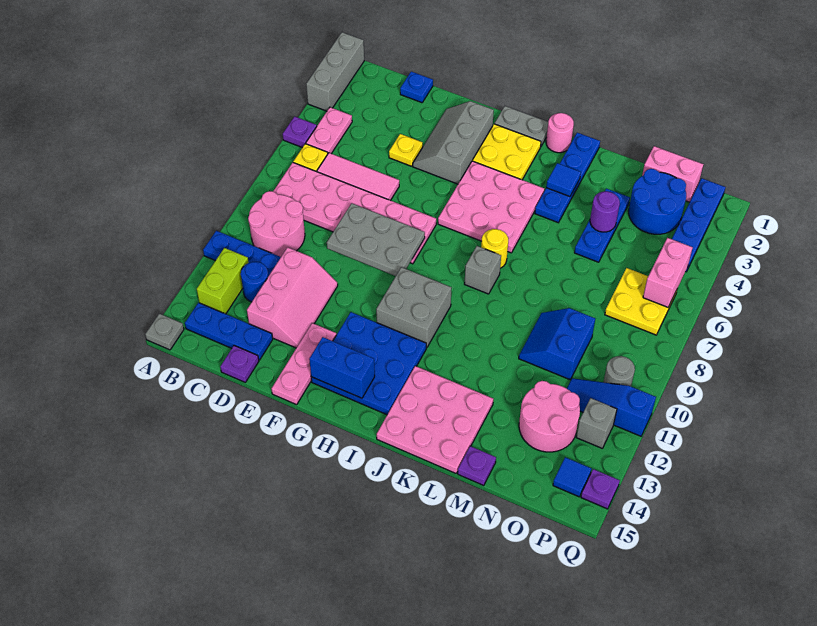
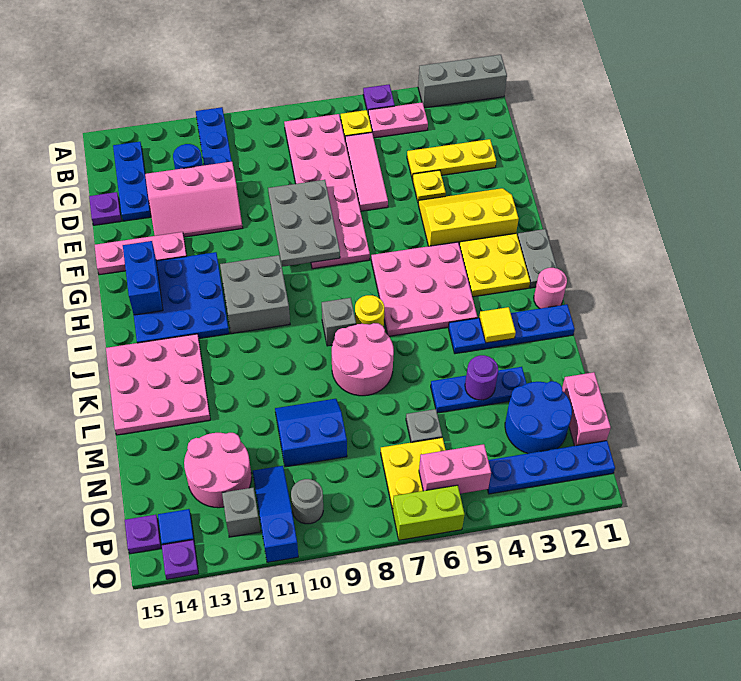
grey 1x1 plate [145,314,184,350] -> grey 1x1 plate moved to [406,409,442,442]
pink 2x2 round brick [248,191,305,257] -> pink 2x2 round brick moved to [332,323,394,396]
lime 1x2 brick [197,248,249,314] -> lime 1x2 brick moved to [393,485,465,540]
blue 1x1 plate [400,72,433,103] -> none
none -> yellow 1x3 plate [407,139,496,179]
grey 2x3 slope [413,101,494,184] -> yellow 2x3 slope [418,188,519,246]
blue 1x1 tile [546,163,581,197] -> yellow 1x1 tile [479,307,516,343]
purple 1x1 plate [458,446,496,485] -> purple 1x1 plate moved to [125,515,161,554]

